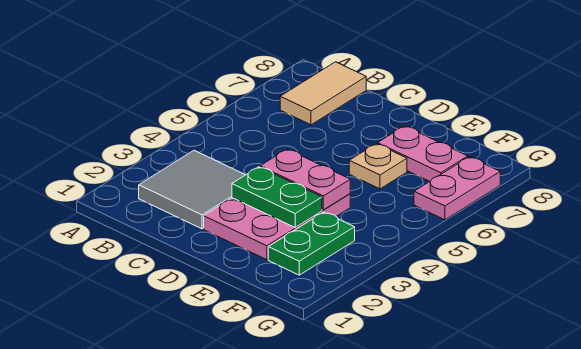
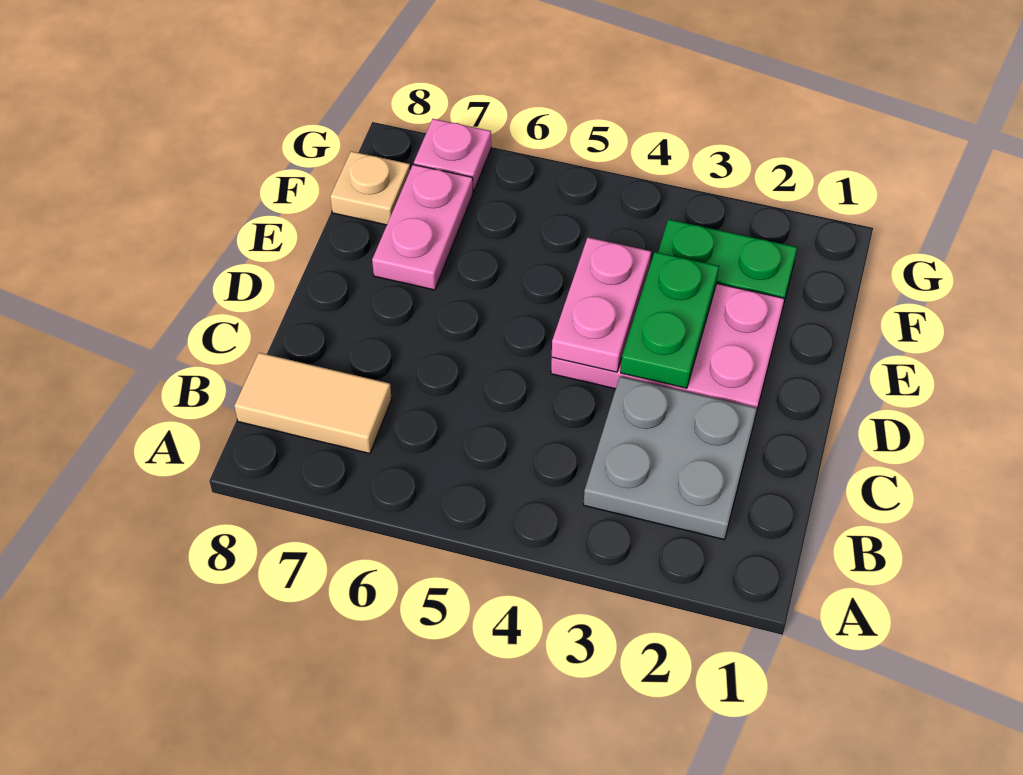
grey 2x2 tile [139,150,245,229] -> grey 2x2 plate [584,376,757,540]
tan 1x1 plate [349,144,407,189] -> tan 1x1 plate moved to [330,151,410,225]
pink 1x2 plate [414,157,500,220] -> pink 1x1 plate [414,119,491,192]

